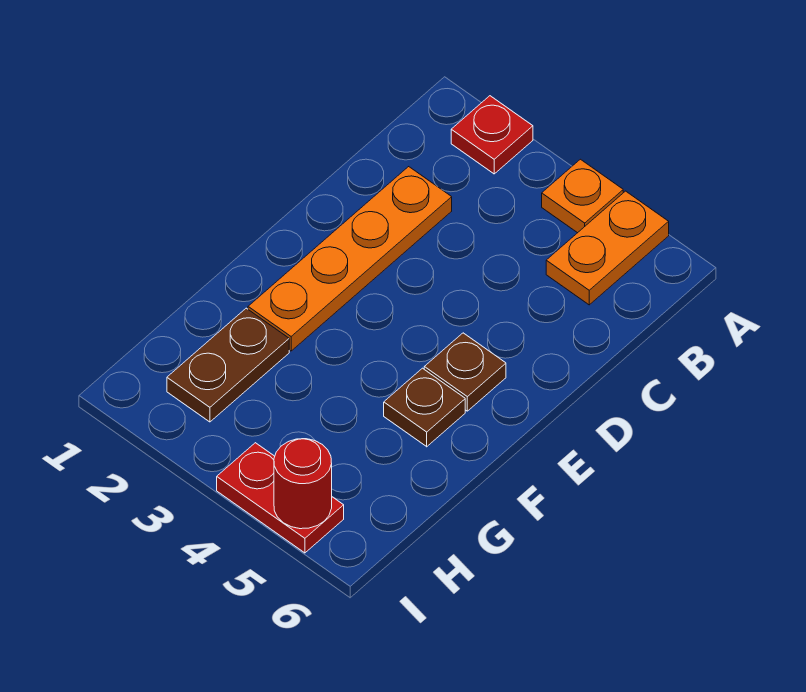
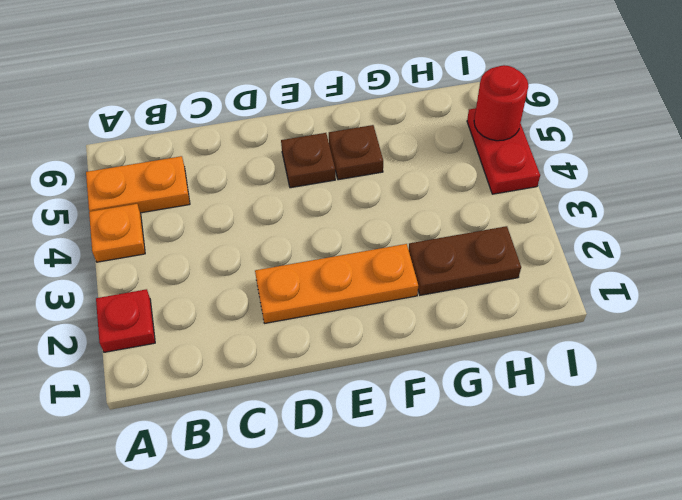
orange 1x4 plate [248,167,452,351] -> orange 1x3 plate [255,244,418,323]

